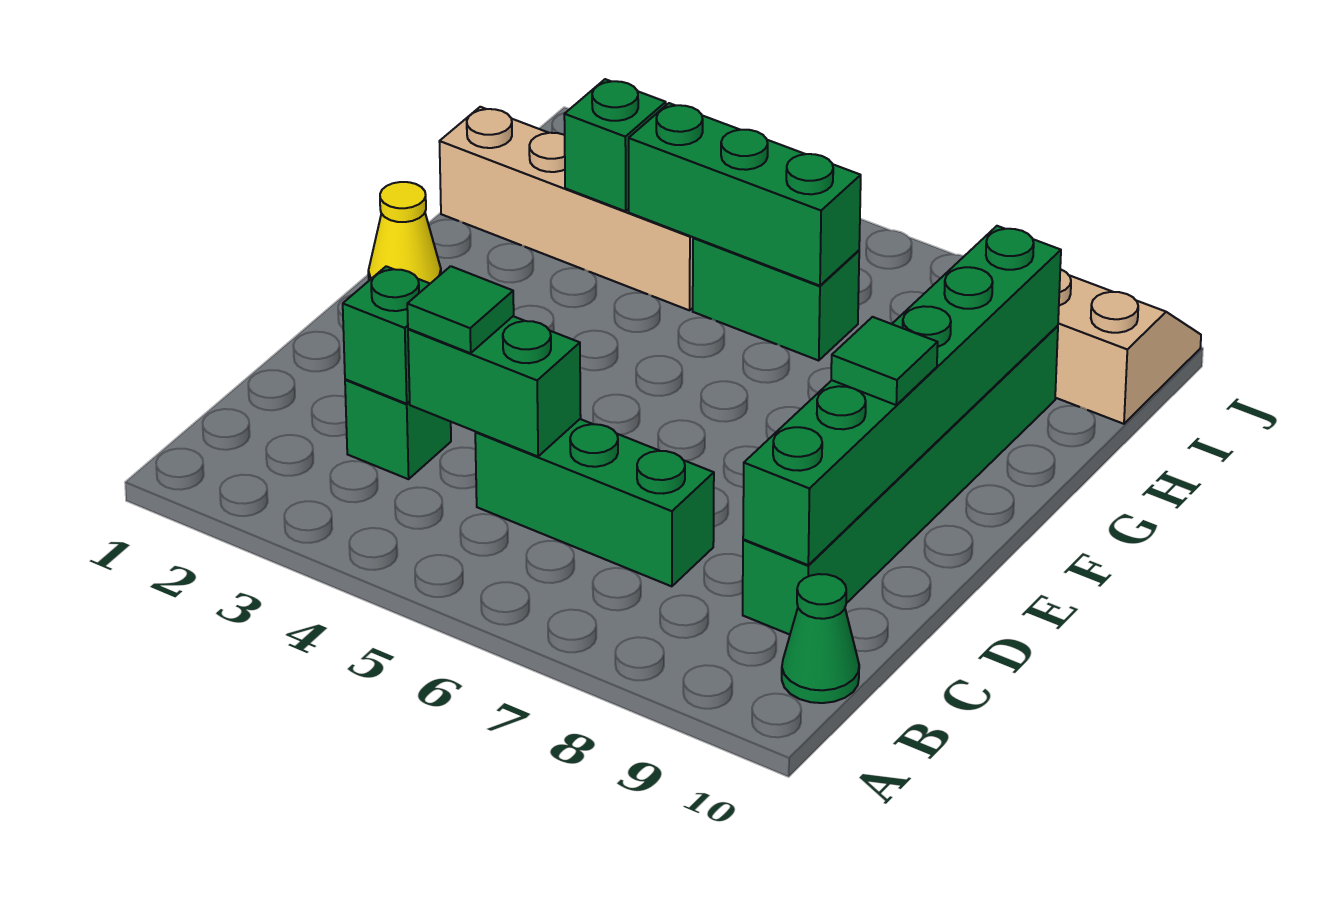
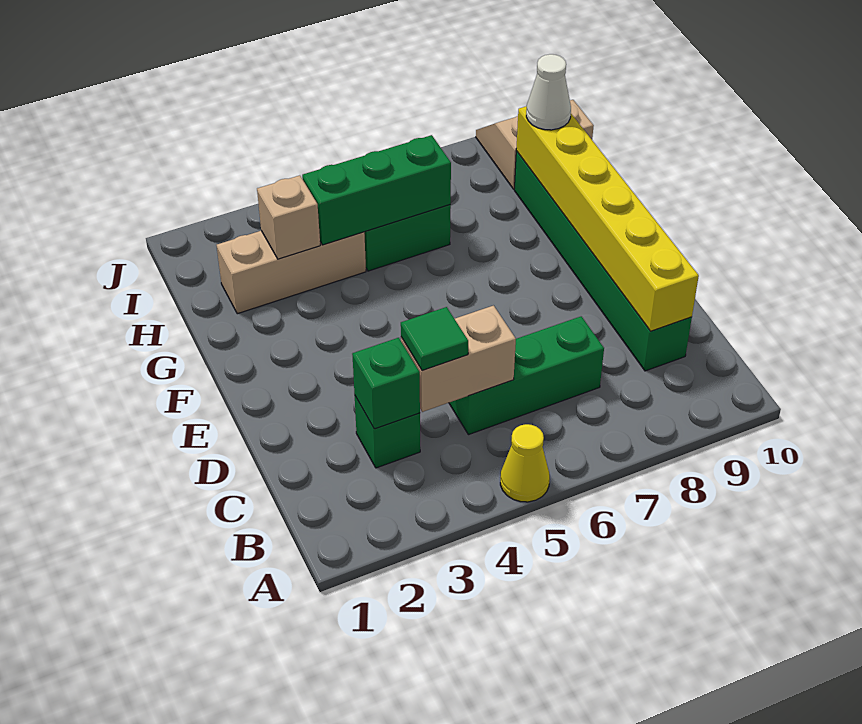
green 1x1 cone [782,574,859,703] -> none
green 1x2 brick [408,316,581,456] -> tan 1x2 brick [401,306,516,412]
green 1x6 brick [743,226,1061,565] -> yellow 1x6 brick [516,106,699,331]
green 1x1 tile [831,317,938,405] -> none
yellow 1x1 cone [368,182,441,283] -> yellow 1x1 cone moved to [500,424,550,502]
tan 1x4 brick [439,107,693,310] -> tan 1x3 brick [217,231,366,314]
green 1x1 brick [564,79,666,211] -> tan 1x1 brick [257,175,320,259]
none -> white 1x1 cone [526,54,571,130]

